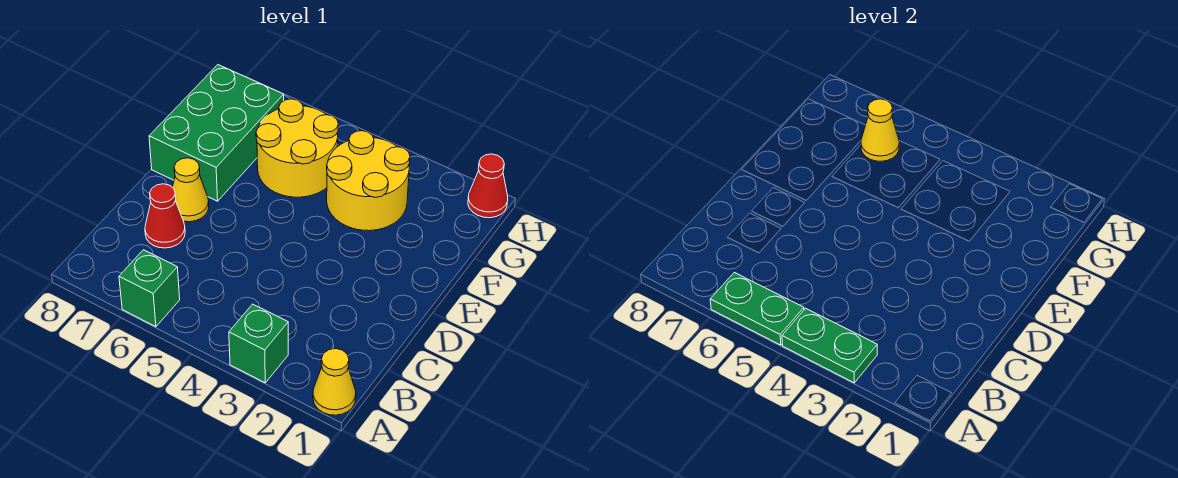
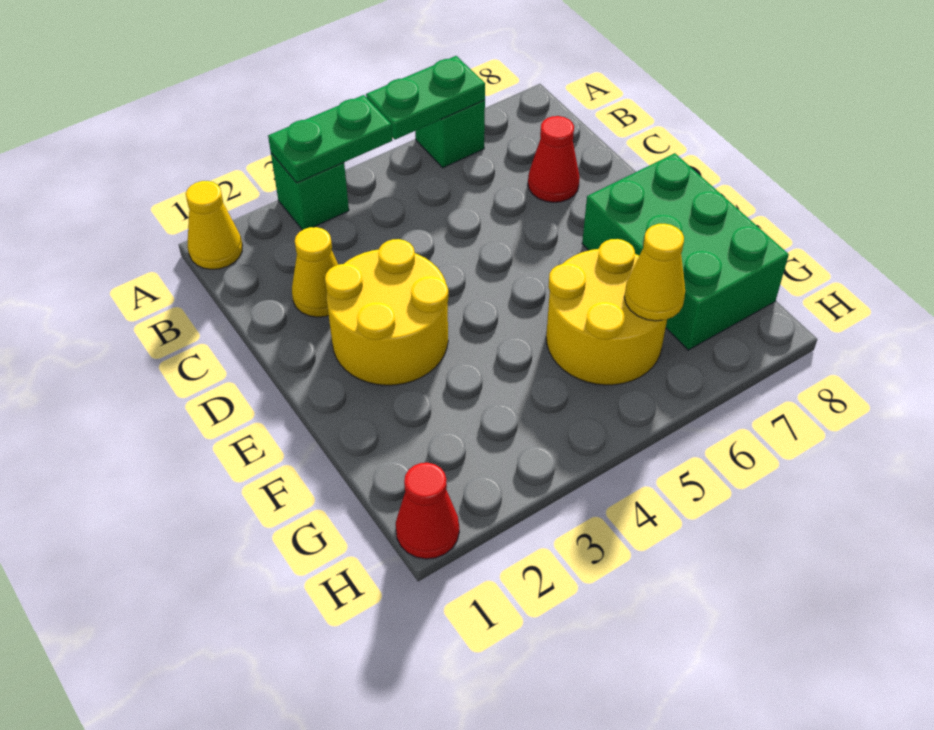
yellow 1x1 cone [172,158,209,222] -> yellow 1x1 cone moved to [292,227,338,317]
yellow 2x2 round brick [327,131,410,231] -> yellow 2x2 round brick moved to [325,239,448,385]

